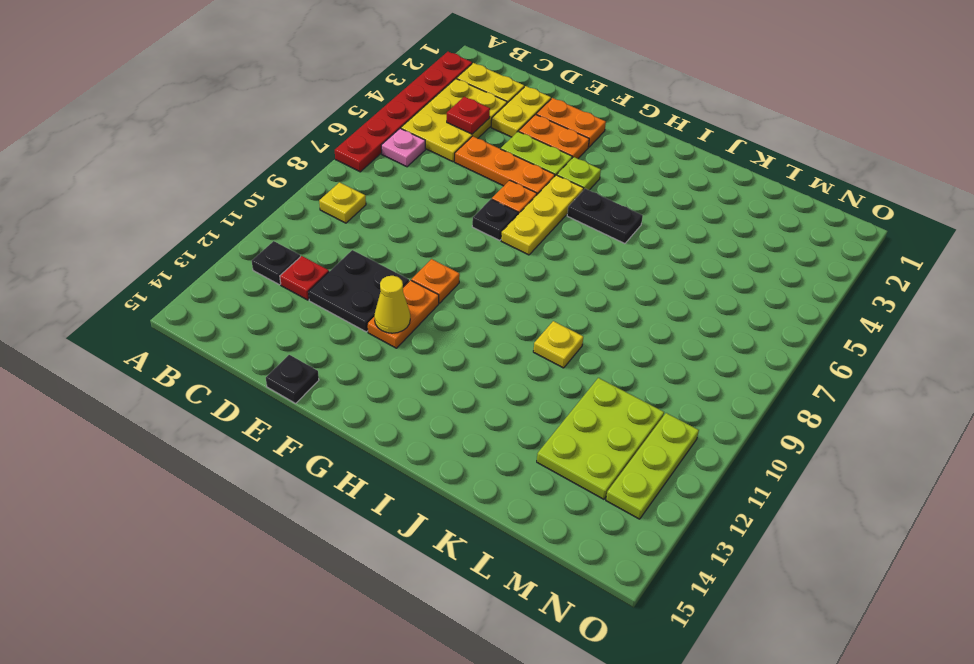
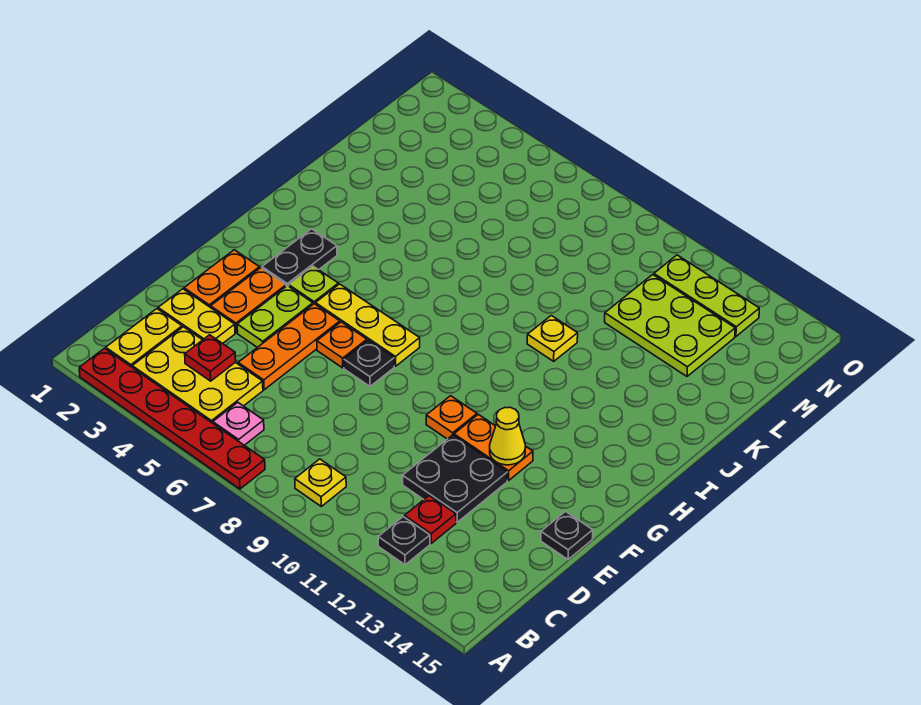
black 1x2 plate [567,189,643,244] -> black 1x2 plate moved to [262,229,337,286]

